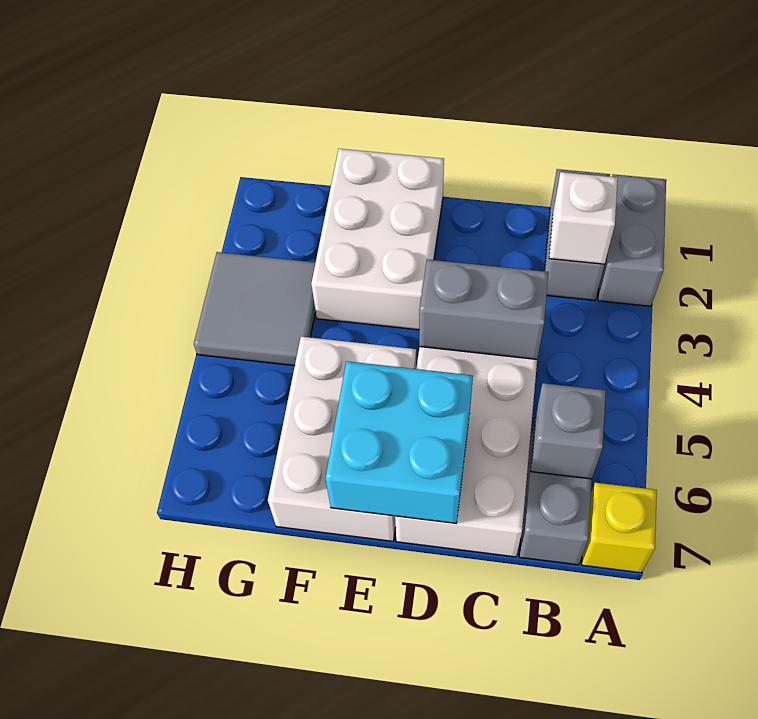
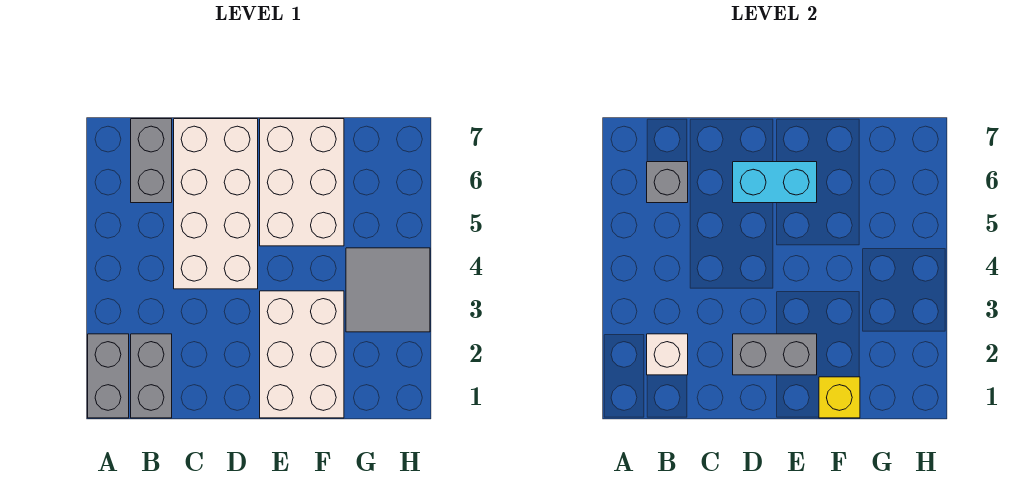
yellow 1x1 brick [582,483,657,573] -> yellow 1x1 brick moved to [819,377,860,418]
grey 1x2 brick [419,259,549,359] -> grey 1x2 brick moved to [733,334,817,375]
cyan 2x2 brick [325,361,473,523] -> cyan 1x2 brick [733,162,817,203]

